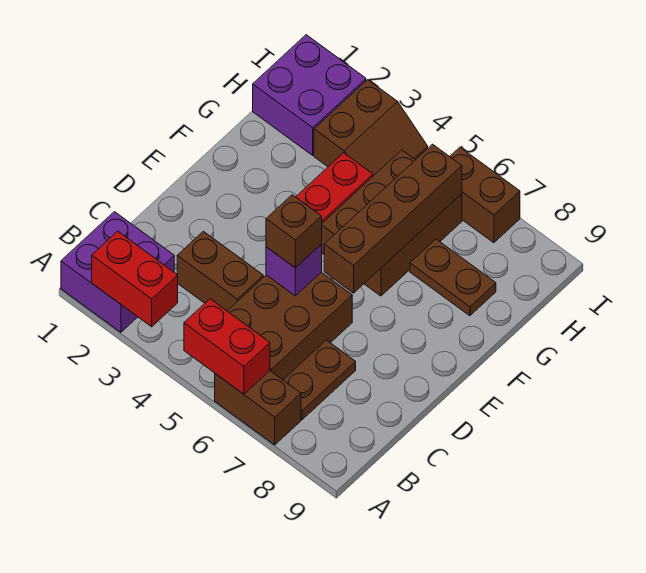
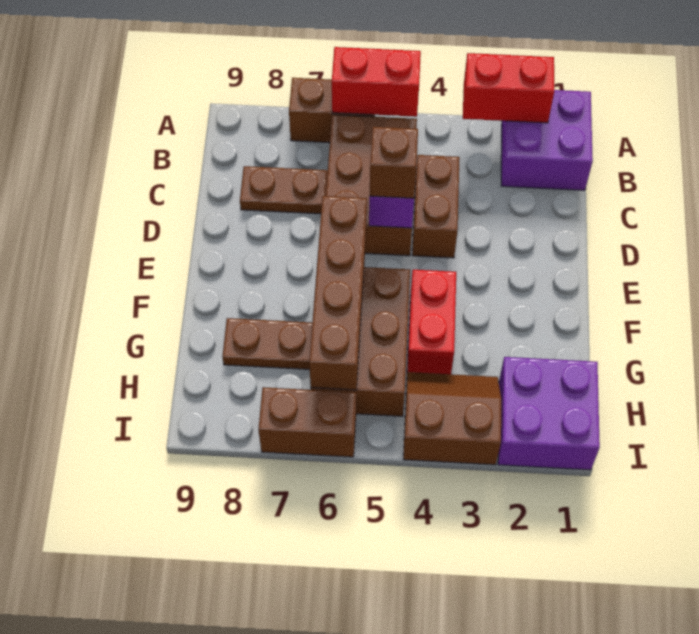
brown 1x2 plate [284,340,356,420] -> brown 1x2 plate turned to [240,166,328,214]
brown 1x2 brick [177,231,263,311] -> brown 1x2 brick turned to [412,155,460,258]
brown 2x2 slope [314,80,428,176] -> brown 2x2 slope turned to [403,372,501,465]

